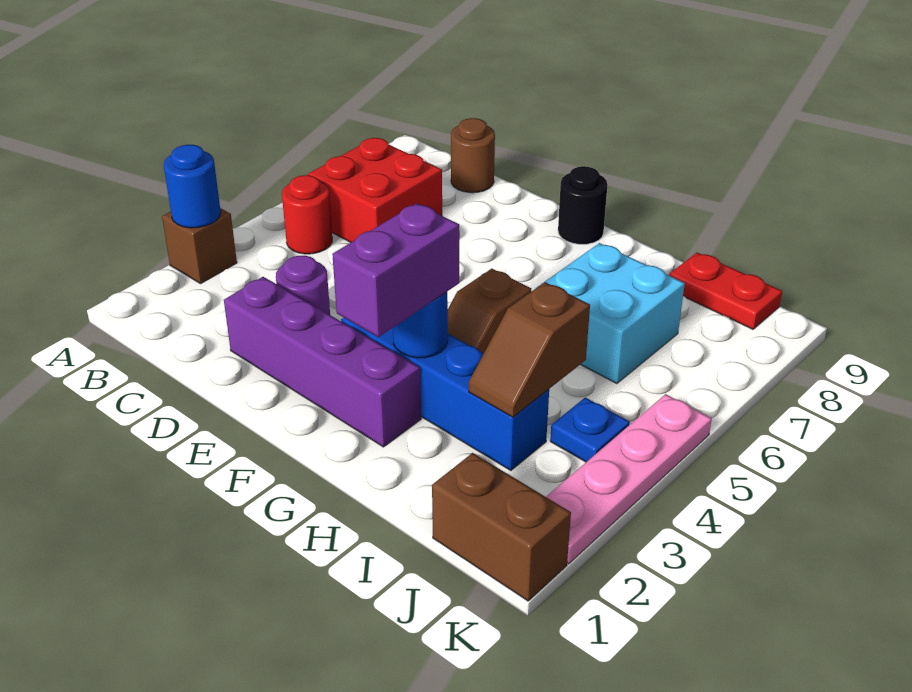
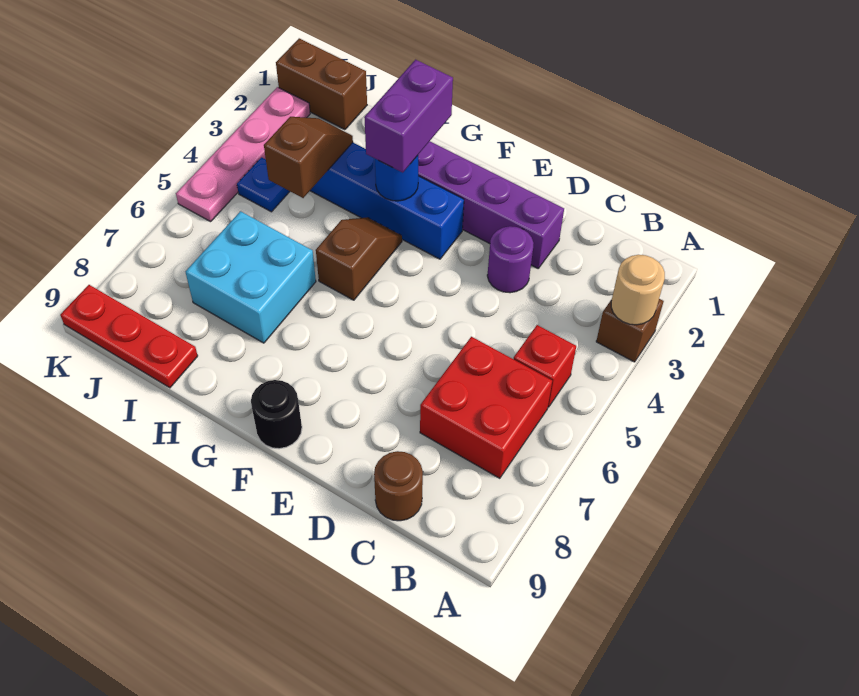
blue 1x1 round brick [164,145,221,228] -> tan 1x1 round brick [611,255,665,325]
red 1x1 round brick [282,175,332,254] -> red 1x1 brick [514,325,576,407]
red 1x2 plate [670,253,782,329] -> red 1x3 plate [60,285,198,388]

